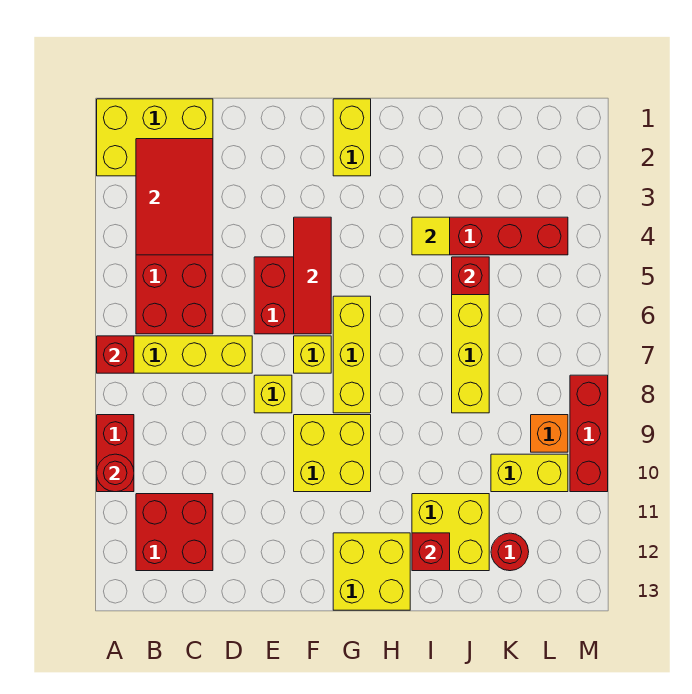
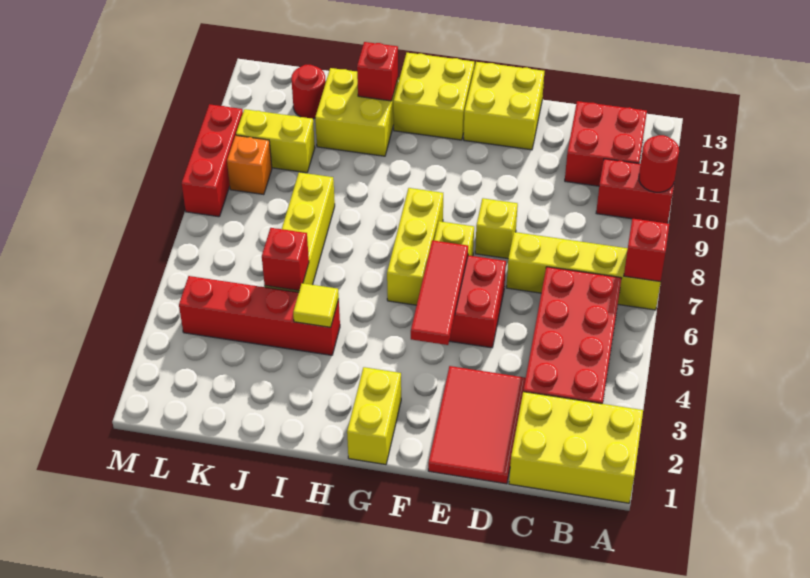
red 1x2 brick [97,415,134,492] -> red 1x2 brick turned to [596,159,674,223]
red 2x3 tile [136,139,213,255] -> red 2x3 tile moved to [428,366,526,484]
yellow 2x2 brick [294,415,371,492] -> yellow 2x2 brick moved to [464,62,544,150]

